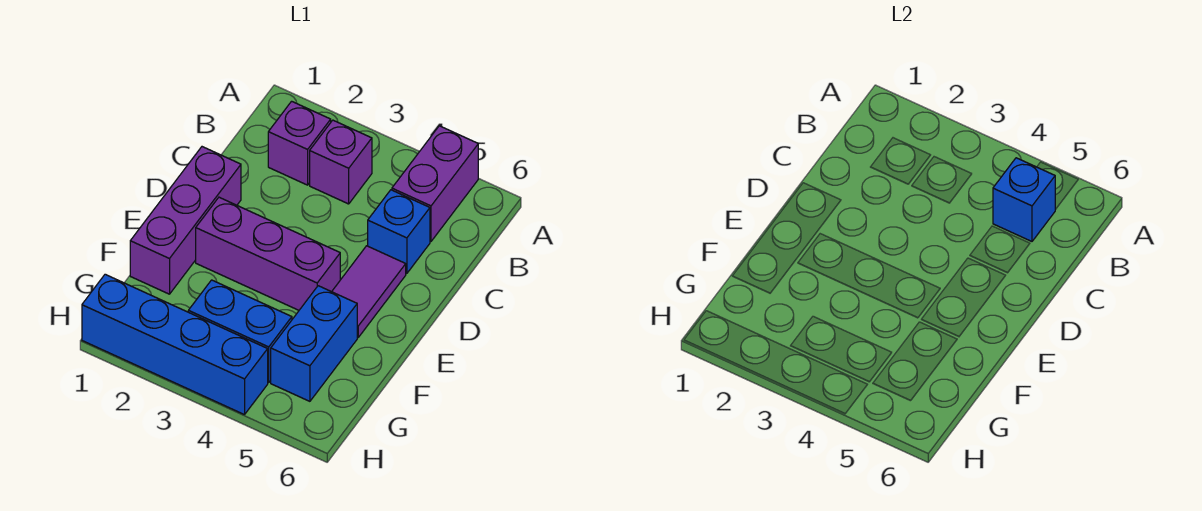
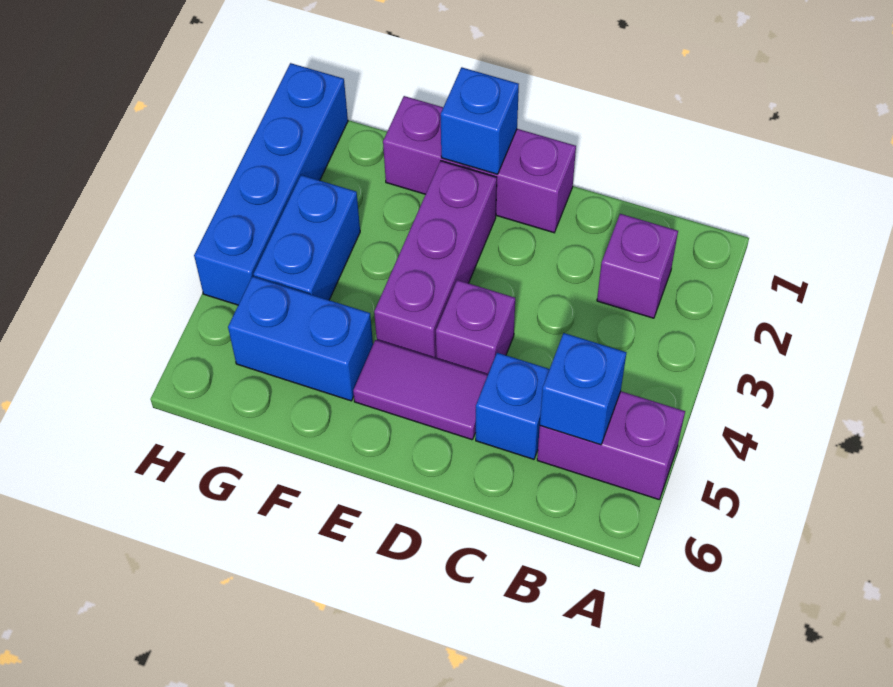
purple 1x1 brick [310,120,372,204] -> purple 1x1 brick moved to [436,280,515,375]
none -> blue 1x1 brick [441,67,519,174]

